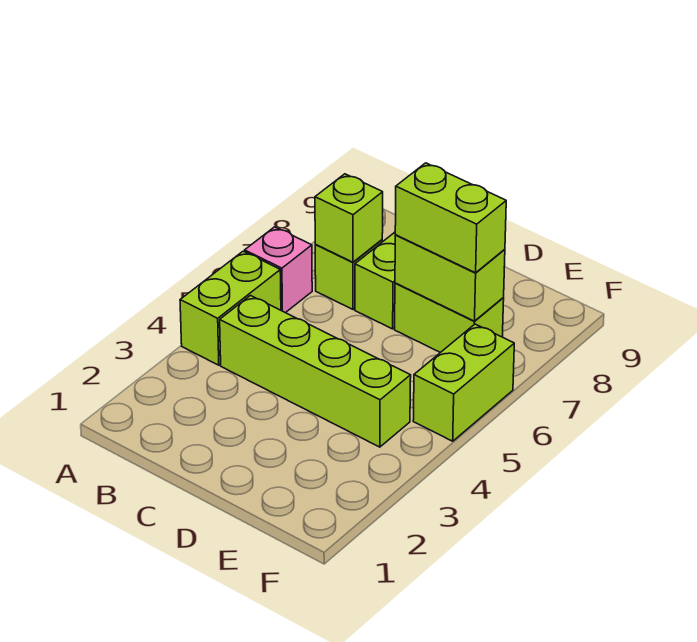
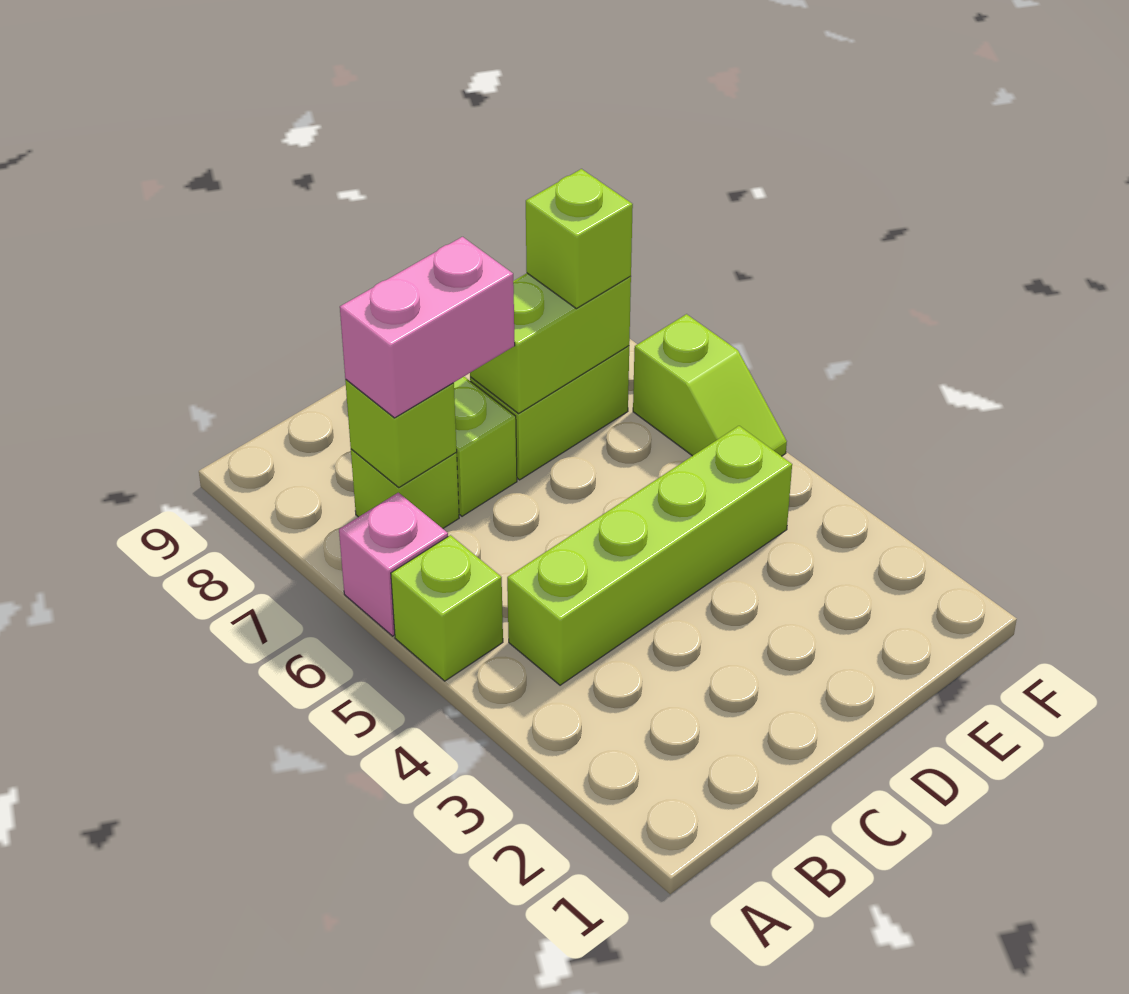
lime 1x2 brick [180,251,281,365] -> lime 1x1 brick [391,535,503,681]
none -> pink 1x2 brick [340,237,515,418]
lime 1x2 brick [395,163,506,273] -> lime 1x1 brick [526,169,633,309]
lime 1x2 brick [413,324,514,441] -> lime 1x2 slope [633,314,787,456]

